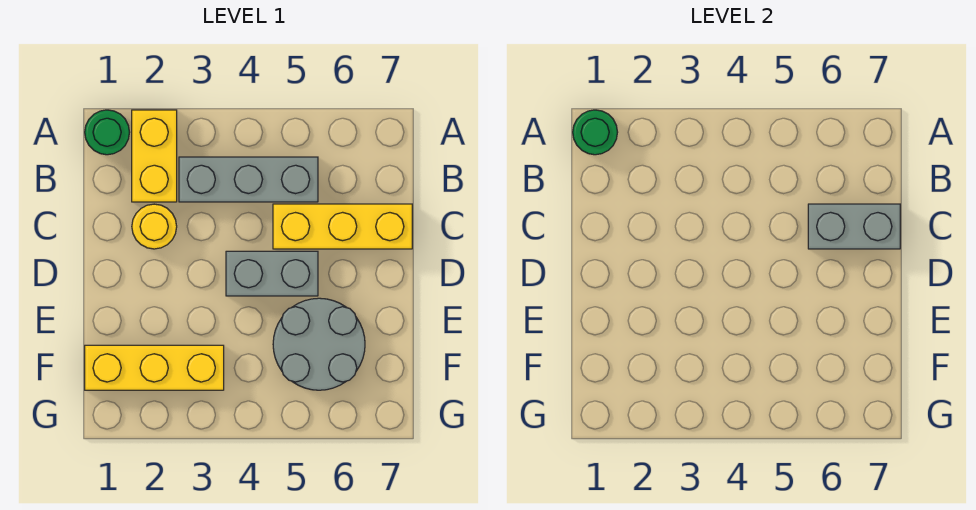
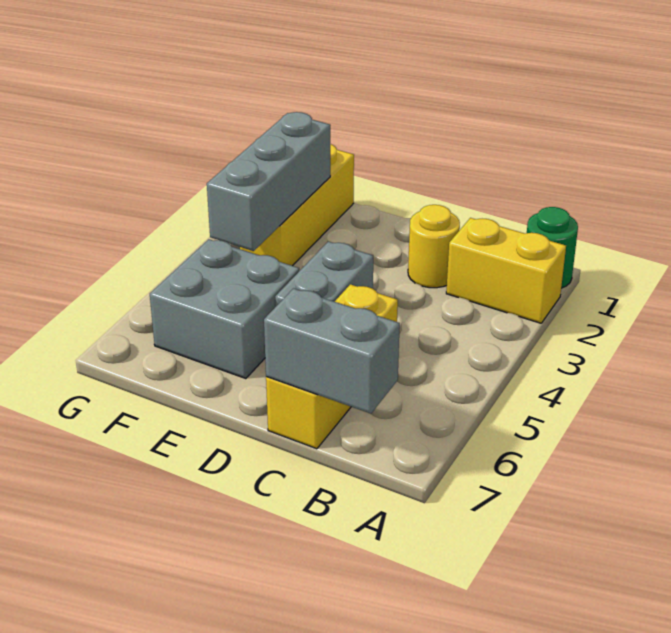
green 1x1 round brick [573,110,618,155] -> none
grey 1x3 brick [179,157,318,202] -> grey 1x3 brick moved to [207,112,330,251]
grey 1x2 brick [808,204,900,249] -> grey 1x2 brick turned to [264,288,400,414]
grey 2x2 round brick [273,298,365,390] -> grey 2x2 brick [150,239,299,379]

